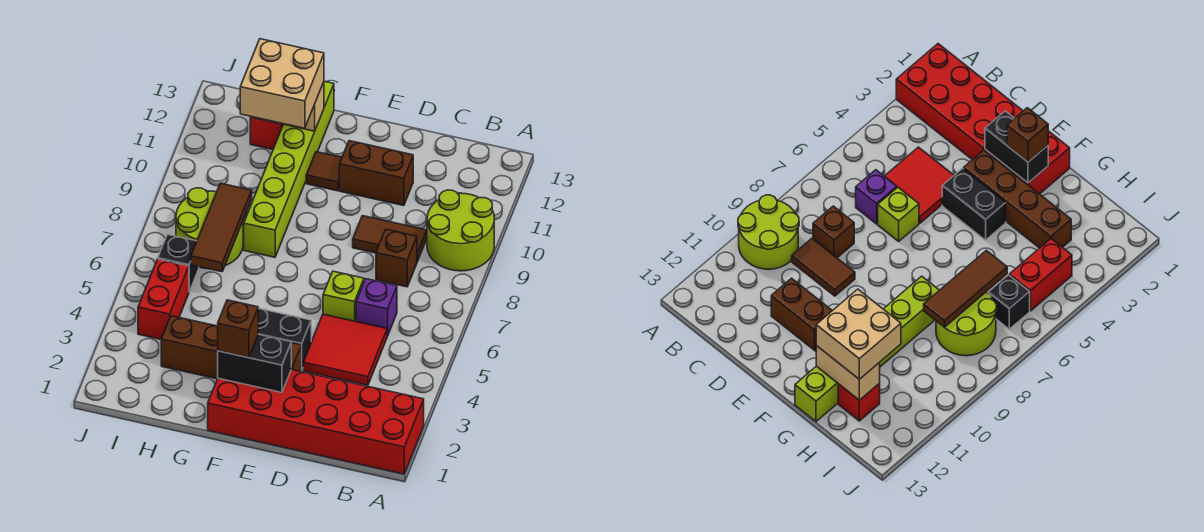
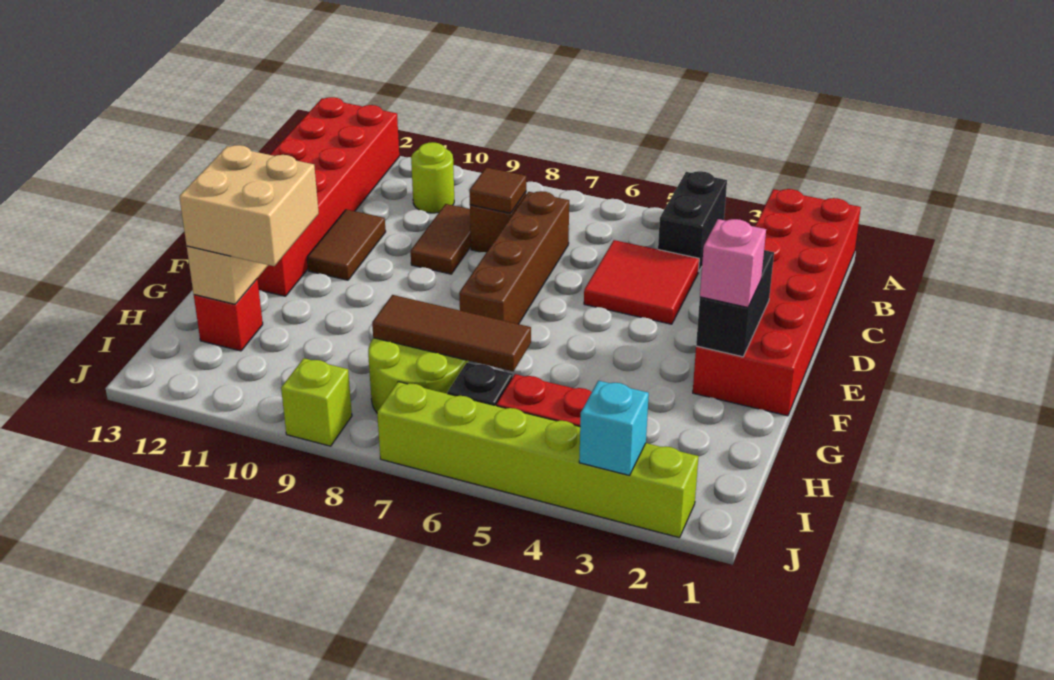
lime 2x2 round brick [427,190,494,271] -> lime 1x1 round brick [411,142,454,213]
none -> red 2x6 brick [257,97,399,296]
purple 1x1 brick [356,279,397,336] -> none
lime 1x1 brick [323,271,364,321] -> lime 1x1 brick moved to [281,358,352,446]
brown 1x2 brick [339,141,413,206] -> brown 1x2 tile [307,209,386,280]
brown 1x4 brick [161,316,301,379] -> brown 1x4 brick moved to [459,191,569,324]
black 1x2 brick [258,309,311,371] -> black 1x2 brick moved to [658,171,727,272]
brown 1x1 brick [218,300,259,358] -> pink 1x1 brick [700,219,766,307]
brown 1x1 tile [306,152,342,191] -> brown 1x1 tile moved to [469,167,526,213]
lime 1x6 brick [244,81,334,257] -> lime 1x6 brick moved to [377,382,699,538]
none -> cyan 1x1 brick [579,381,649,475]

